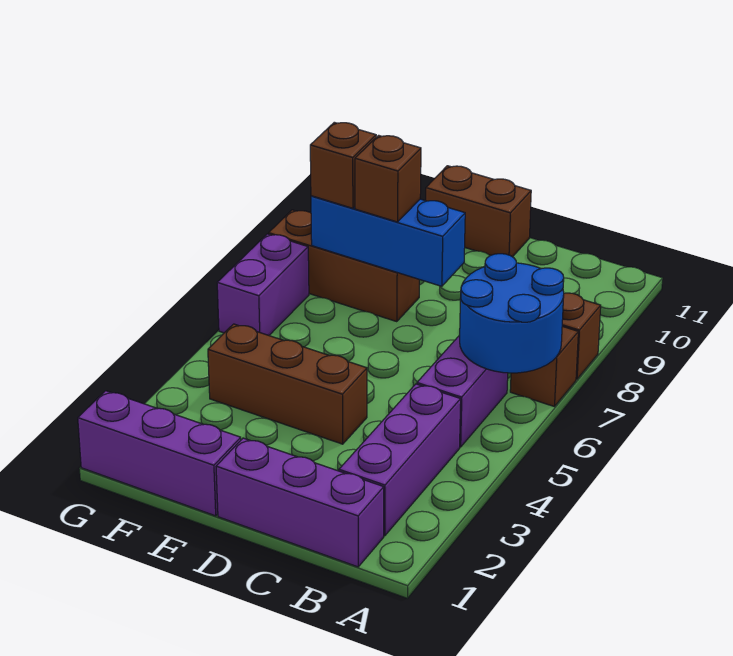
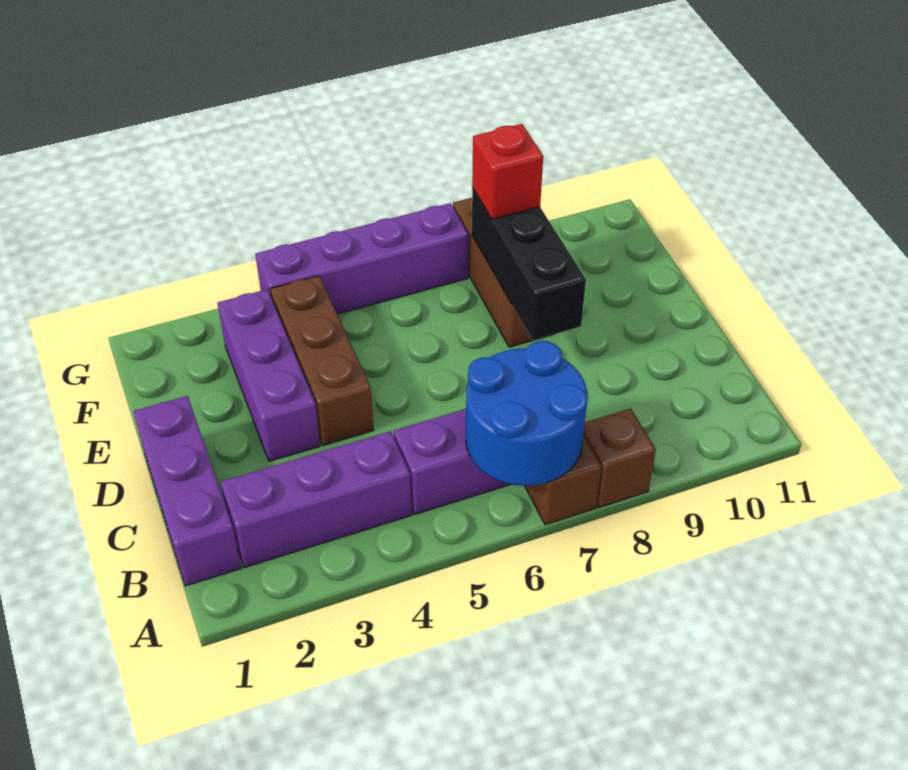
blue 1x3 brick [311,196,465,286] -> black 1x3 brick [472,188,586,340]
brown 1x2 brick [426,166,531,257] -> none
purple 1x3 brick [78,391,241,516] -> purple 1x3 brick moved to [218,289,320,461]
brown 1x1 brick [355,135,421,222] -> none
brown 1x1 brick [310,122,376,208] -> red 1x1 brick [472,124,543,219]
purple 1x2 brick [217,234,309,335] -> purple 1x4 brick [255,203,468,314]

